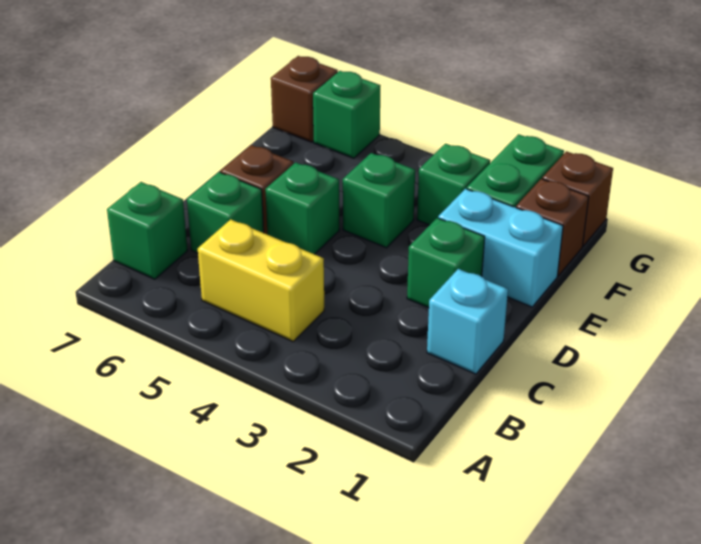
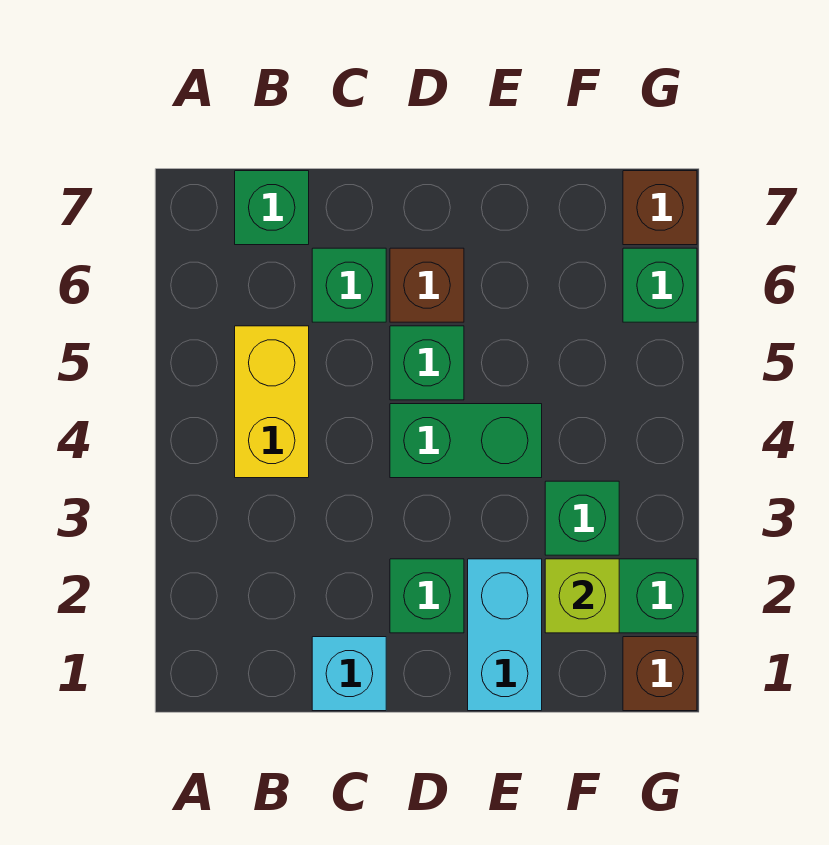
green 1x1 brick [343,153,415,248] -> green 1x2 brick [390,404,542,478]
brown 1x1 brick [516,179,589,276] -> none
none -> lime 1x1 brick [545,559,619,633]

